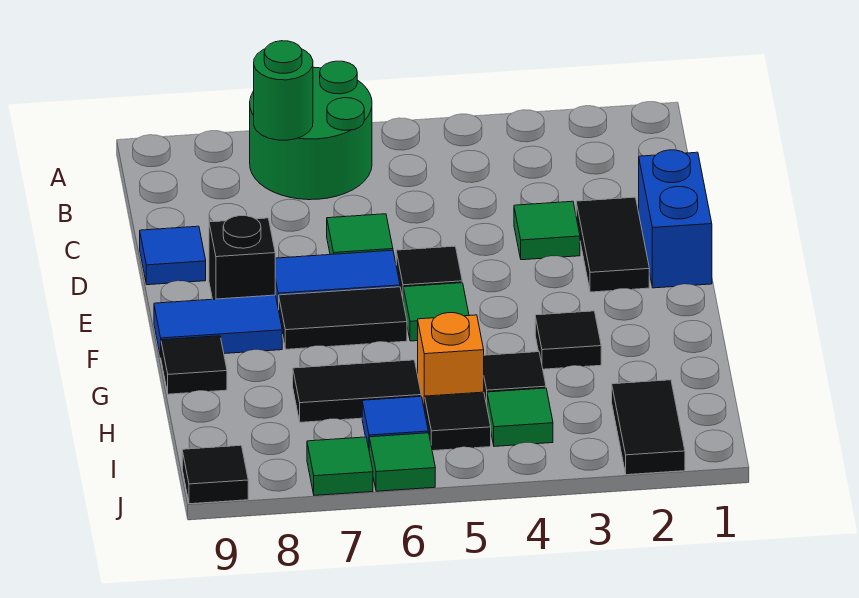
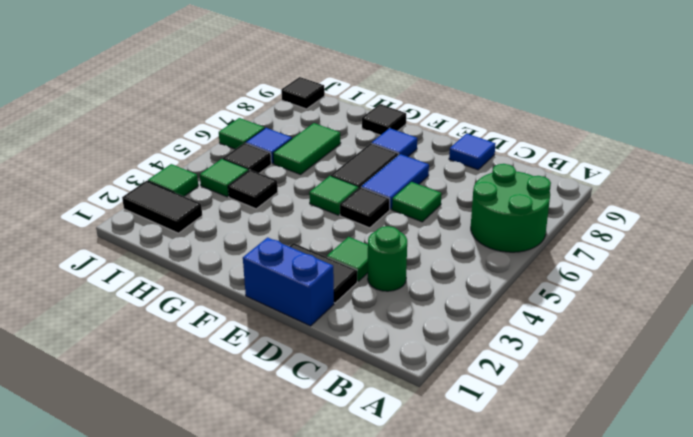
green 1x1 round brick [254,41,313,140] -> green 1x1 round brick moved to [368,226,407,291]
black 1x1 brick [209,216,275,299] -> none
blue 1x2 tile [154,295,282,357] -> blue 1x1 tile [371,128,417,157]
black 1x1 tile [535,311,601,369] -> none
orange 1x1 brick [418,313,484,411] -> none
black 1x2 tile [293,360,421,422] -> green 1x2 tile [273,123,341,174]
green 1x1 tile [307,437,373,495] -> green 1x1 tile moved to [148,164,198,196]

